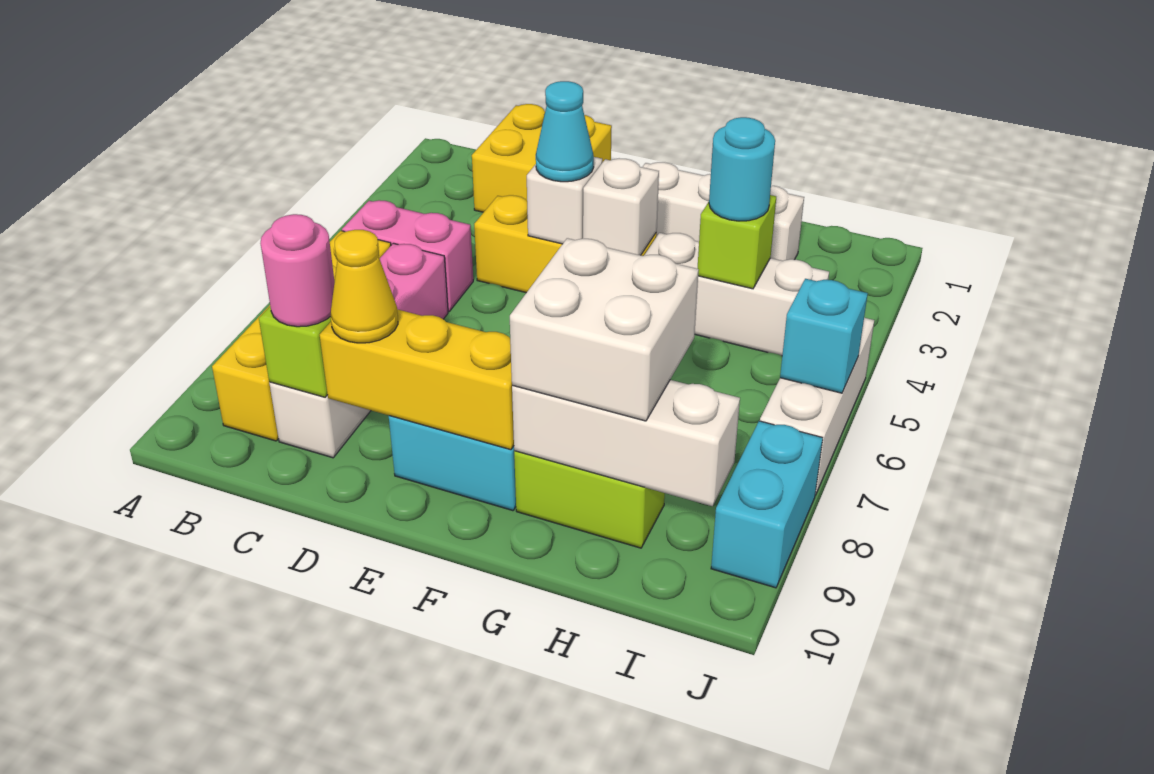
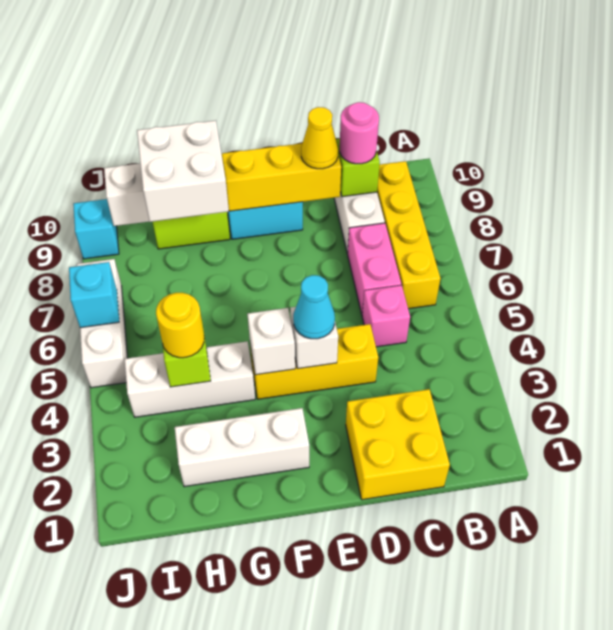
pink 1x2 brick [342,200,473,311] -> pink 1x1 brick [362,285,410,347]
cyan 1x1 round brick [709,117,775,221] -> yellow 1x1 round brick [156,293,204,358]
cyan 1x2 brick [711,421,823,588] -> cyan 1x1 brick [73,199,119,259]

